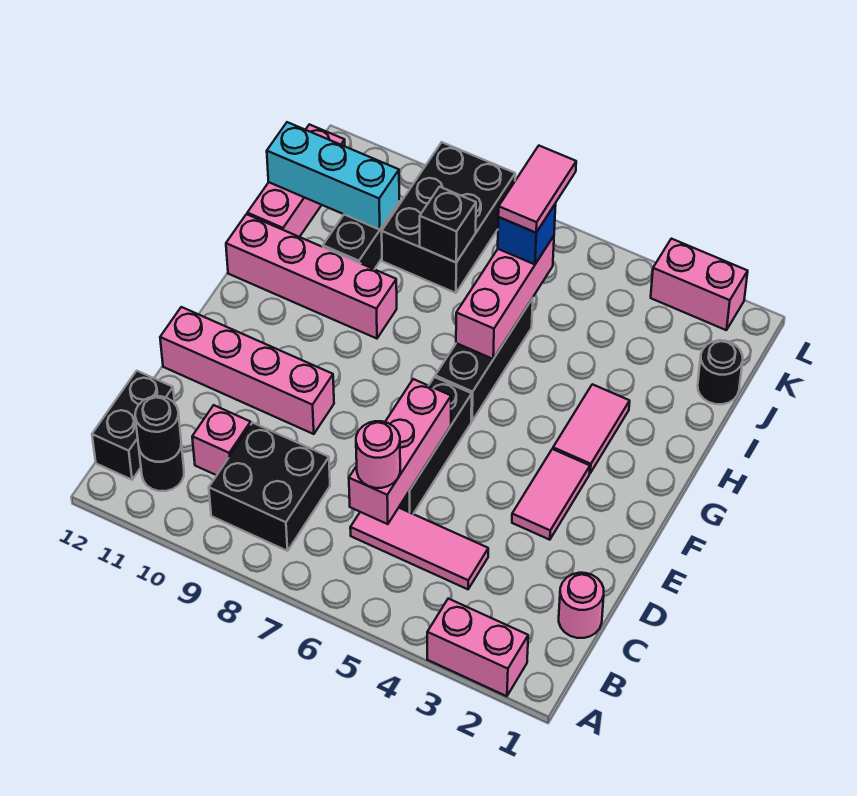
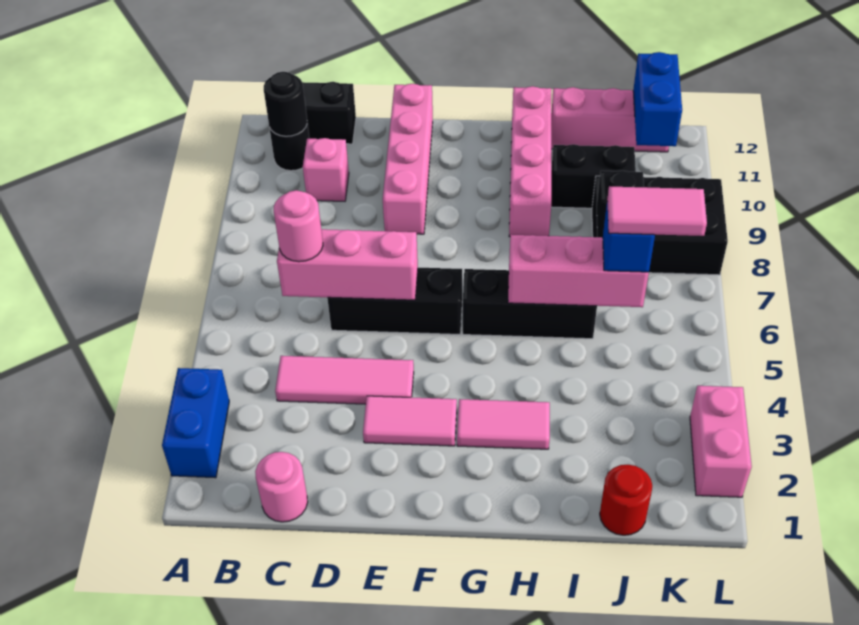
pink 1x2 brick [427,599,528,696] -> blue 1x2 brick [162,368,229,478]
black 2x2 brick [209,423,330,551] -> none
pink 1x3 tile [350,508,488,589] -> pink 1x3 tile turned to [275,356,414,404]
black 1x1 round brick [698,340,743,404] -> red 1x1 round brick [600,465,652,535]
cyan 1x3 brick [267,122,399,230] -> none
none -> blue 1x2 brick [633,52,682,146]

